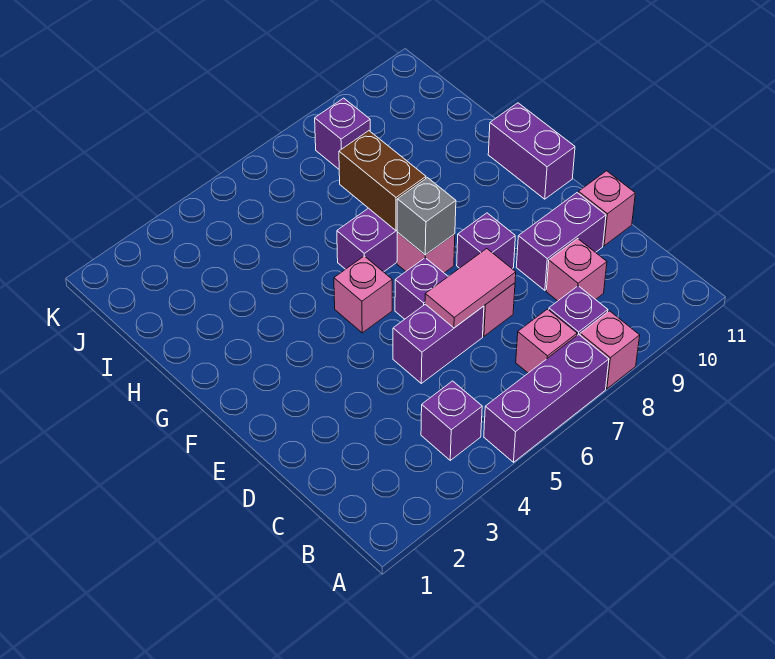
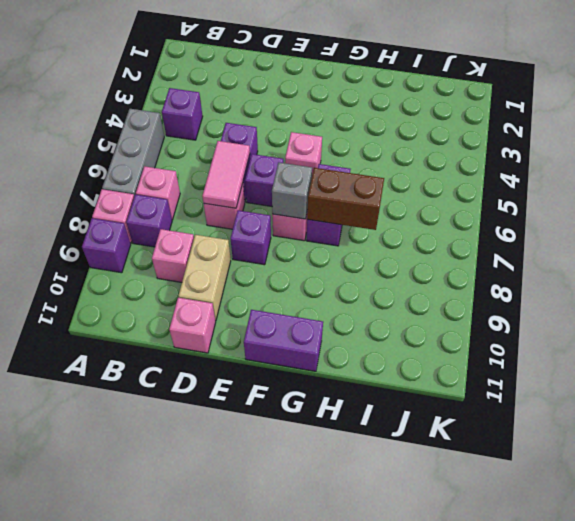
purple 1x3 brick [484,334,609,462] -> grey 1x3 brick [102,109,164,196]
purple 1x2 brick [516,193,606,290] -> tan 1x2 brick [178,235,231,321]
purple 1x1 brick [315,98,370,169] -> purple 1x1 brick moved to [82,218,131,273]

